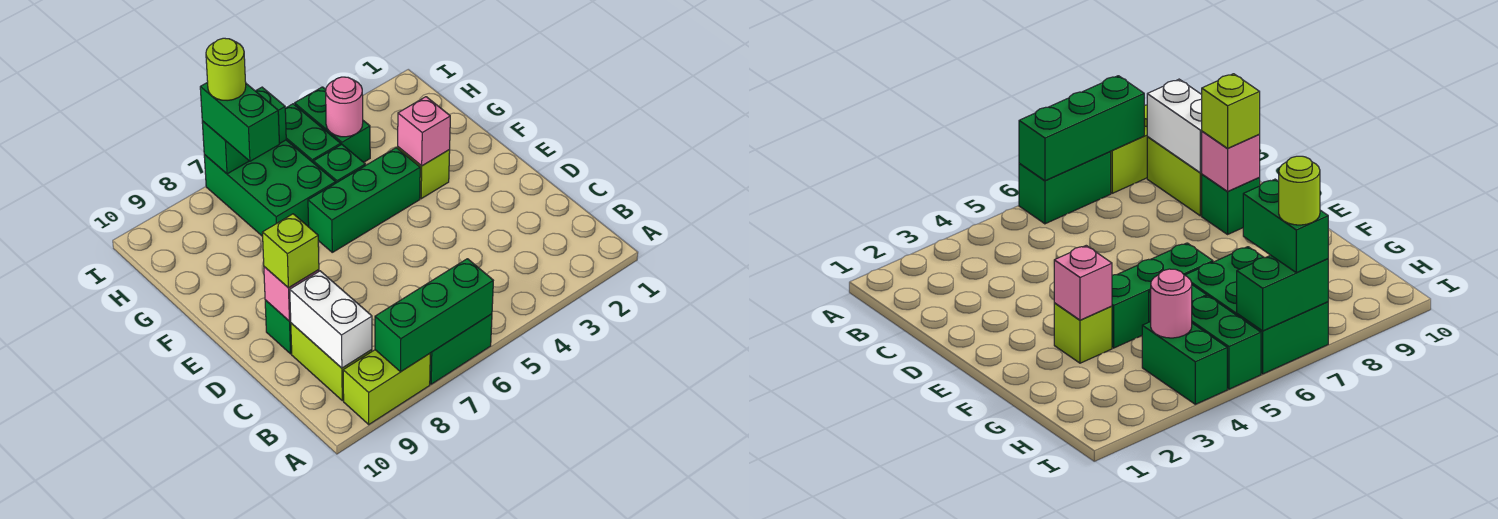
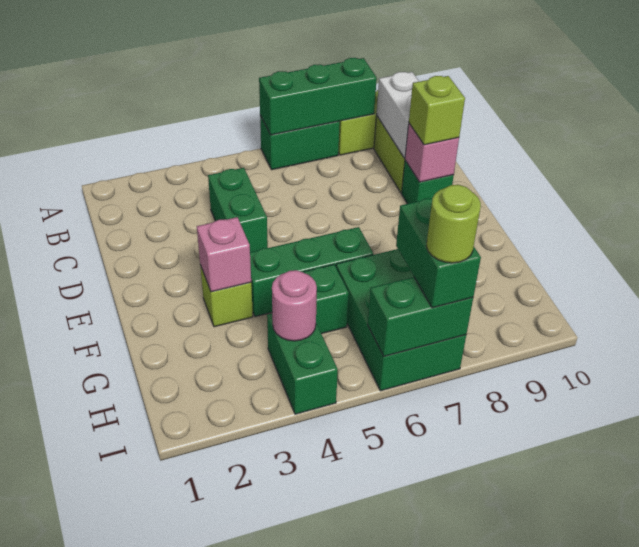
green 1x2 brick [285,104,341,162] -> green 1x2 brick moved to [208,168,268,252]

